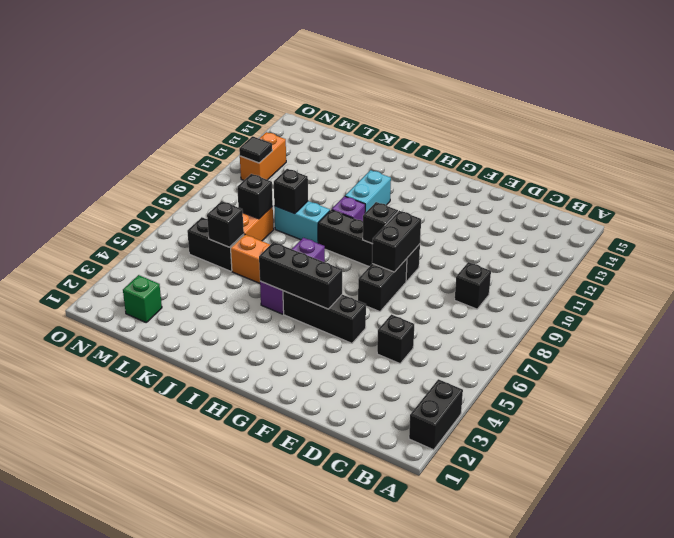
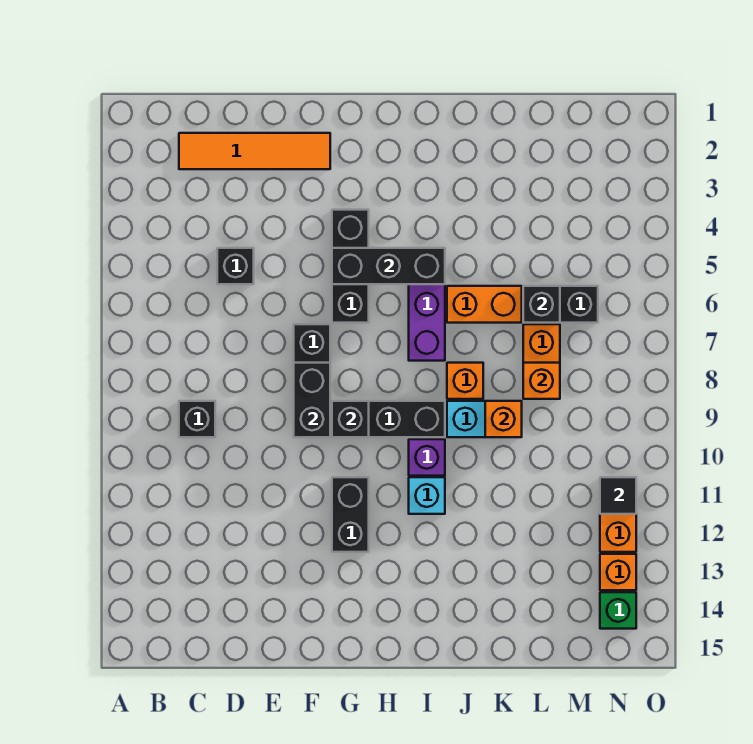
black 1x2 brick [409,379,463,450] -> black 1x2 brick moved to [332,477,369,552]
none -> orange 1x4 tile [179,133,330,169]
black 1x3 brick [283,291,366,343] -> black 1x3 brick turned to [332,210,369,323]
cyan 1x2 brick [345,170,391,213] -> cyan 1x1 brick [409,477,445,514]
none -> orange 1x1 brick [447,363,483,399]
black 1x1 brick [274,169,308,214] -> orange 1x1 brick [485,401,522,437]
black 1x1 brick [237,174,273,219] -> orange 1x1 brick [523,363,560,399]
green 1x1 brick [123,275,162,322] -> green 1x1 brick moved to [600,592,636,629]
none -> orange 1x1 brick [600,554,636,590]

